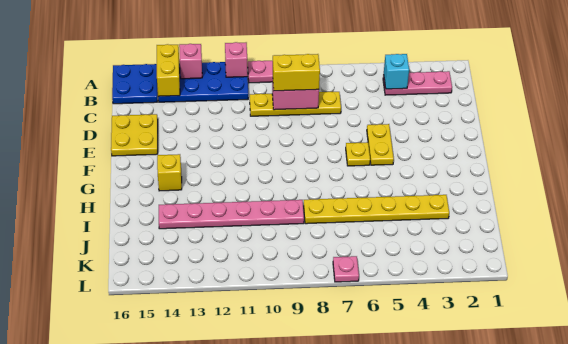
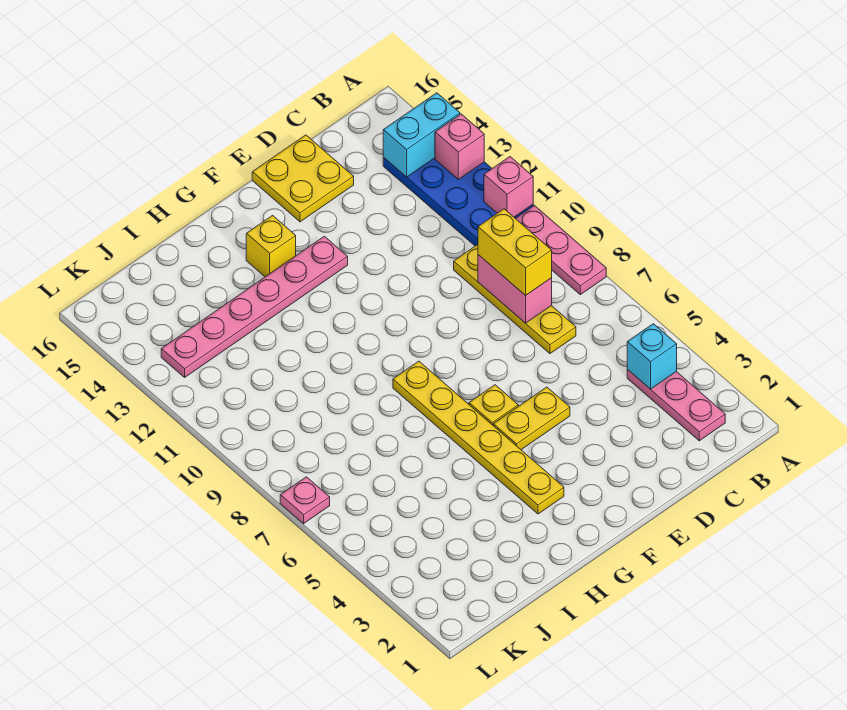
yellow 1x2 brick [157,44,180,96] -> cyan 1x2 brick [383,93,460,177]
blue 2x2 plate [112,64,157,104] -> none
yellow 1x6 plate [304,195,449,224] -> yellow 1x6 plate moved to [393,361,564,514]
pink 1x6 plate [159,200,304,229] -> pink 1x6 plate turned to [161,236,348,377]

